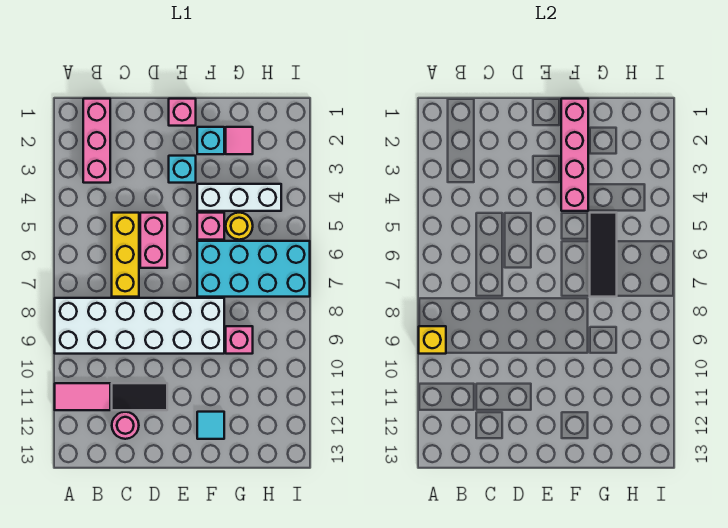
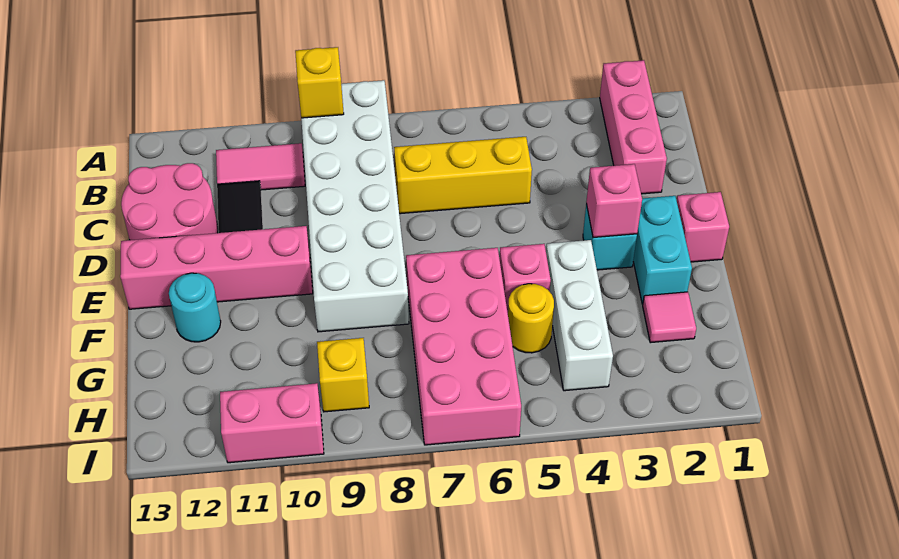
pink 1x2 tile [55,383,110,410] -> pink 1x2 tile turned to [216,143,305,190]
pink 1x3 brick [83,99,110,183] -> pink 1x3 brick turned to [600,60,667,194]
pink 1x1 round brick [112,412,139,439] -> pink 2x2 round brick [121,163,218,240]
pink 1x2 brick [140,213,167,268] -> pink 1x2 brick moved to [220,383,324,463]
pink 1x4 brick [561,99,588,211] -> pink 1x4 brick moved to [120,226,313,309]
cyan 1x1 brick [197,127,224,154] -> cyan 1x2 brick [633,196,692,304]
cyan 2x4 brick [197,241,310,297] -> pink 2x4 brick [406,248,521,445]
cyan 1x1 tile [197,412,224,439] -> cyan 1x1 round brick [169,273,221,342]
black 1x3 tile [590,213,617,297] -> none
pink 1x1 brick [226,326,253,354] -> pink 1x1 brick moved to [586,164,642,238]
none -> yellow 1x1 brick [317,338,369,412]

